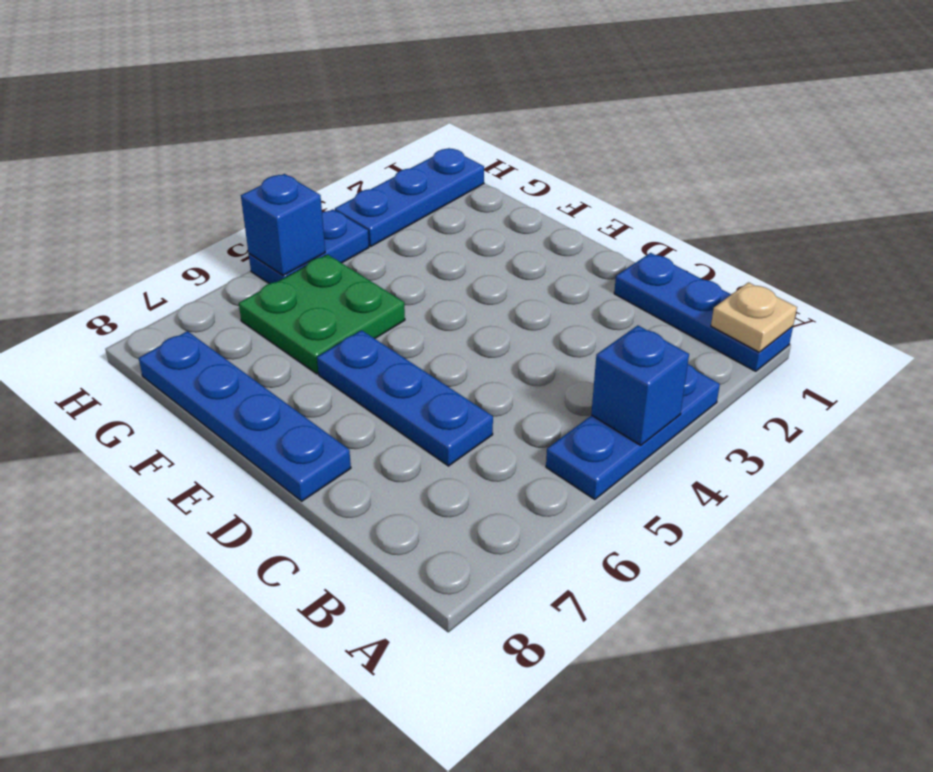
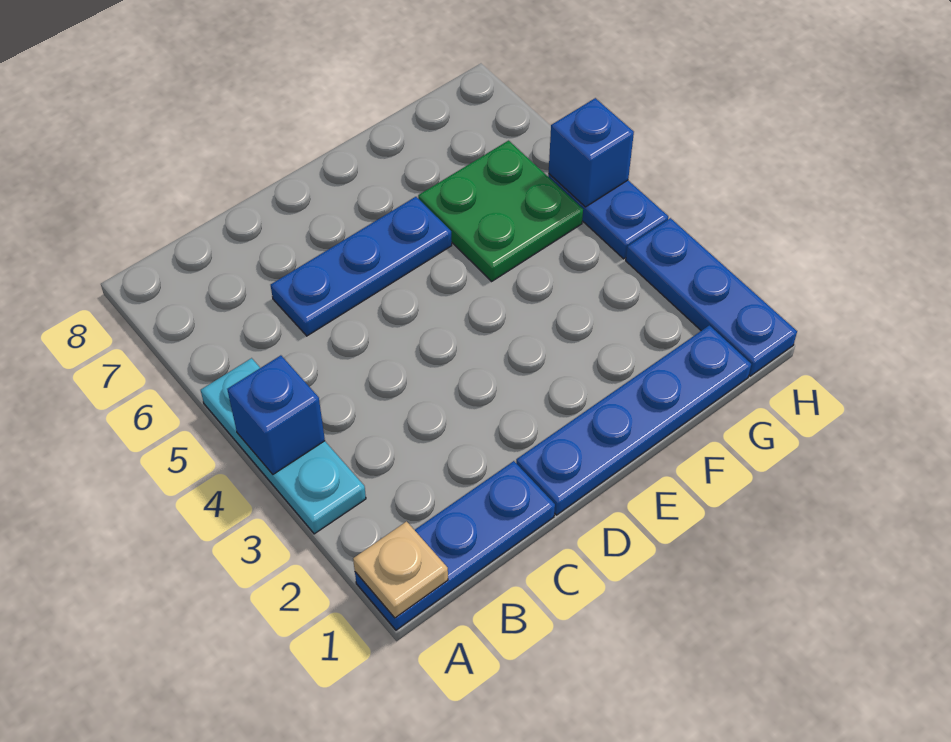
blue 1x3 plate [546,364,720,500] -> cyan 1x3 plate [201,358,366,534]
blue 1x4 plate [139,331,351,501] -> blue 1x4 plate moved to [516,325,751,515]

